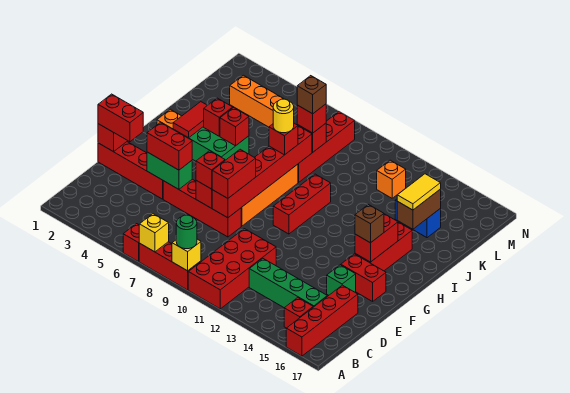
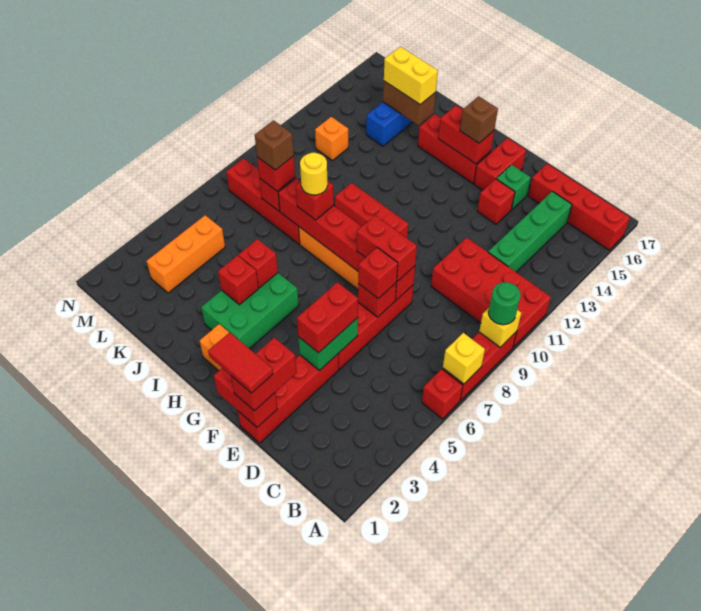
red 1x1 brick [284,298,313,328] -> red 1x1 brick moved to [477,179,515,224]
red 1x2 tile [173,102,207,138] -> red 1x2 tile moved to [208,332,273,393]
yellow 1x2 tile [397,174,441,210] -> yellow 1x2 brick [384,47,438,105]

